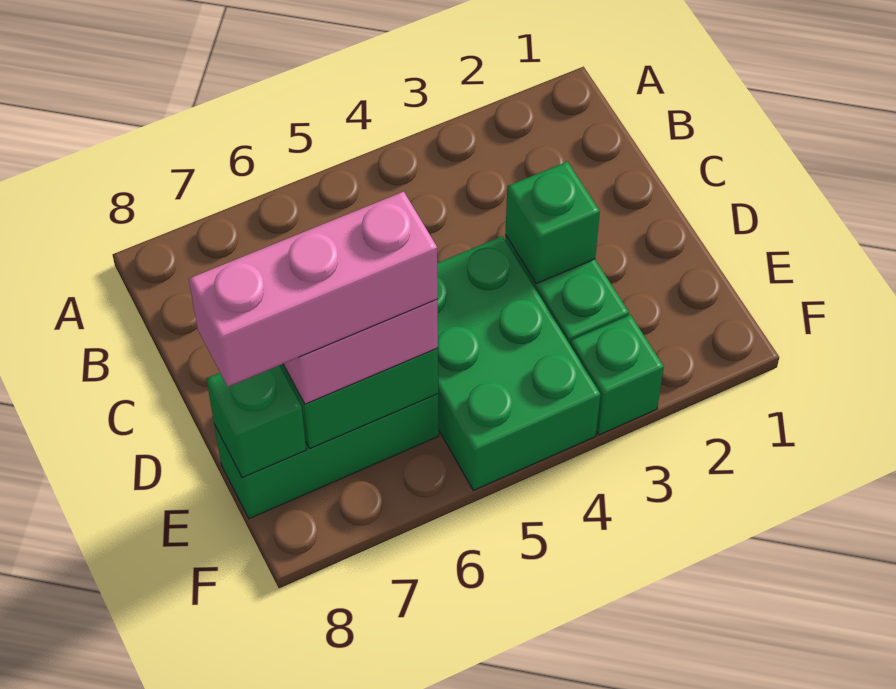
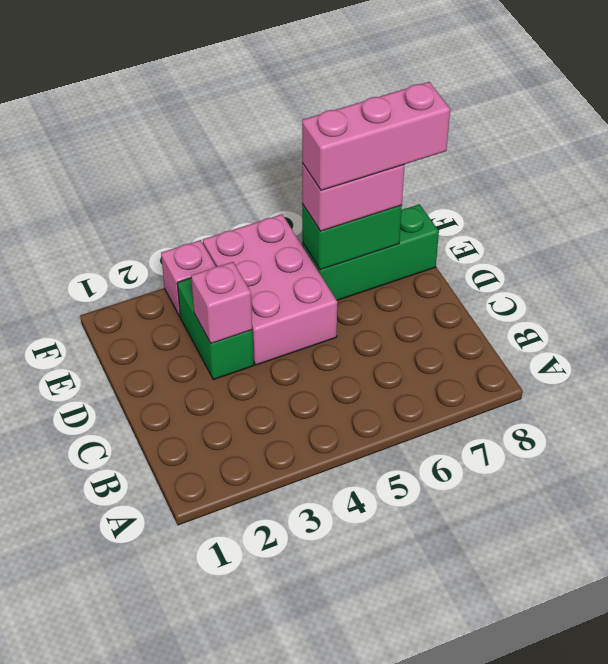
green 1x1 brick [506,162,600,284] -> pink 1x1 brick [191,262,252,343]
green 2x3 brick [437,236,600,490] -> pink 2x3 brick [203,214,337,365]
green 1x1 brick [206,365,306,478] -> none
green 1x1 brick [571,315,664,435] -> pink 1x1 brick [161,240,216,316]

